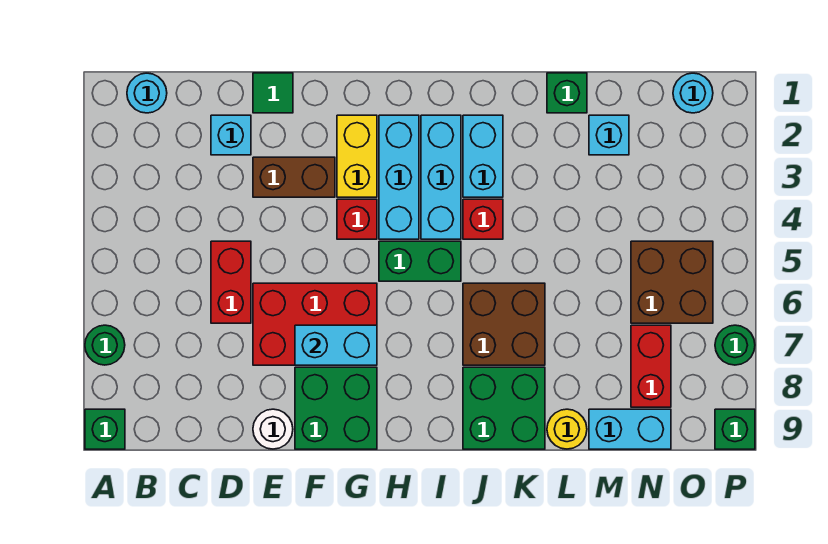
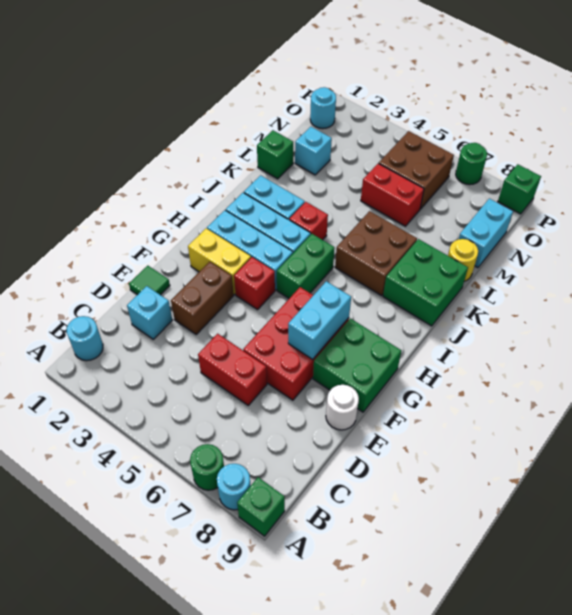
none -> cyan 1x1 round brick [217,464,251,510]
red 1x2 brick [631,325,671,407] -> red 1x2 brick moved to [361,163,424,226]

